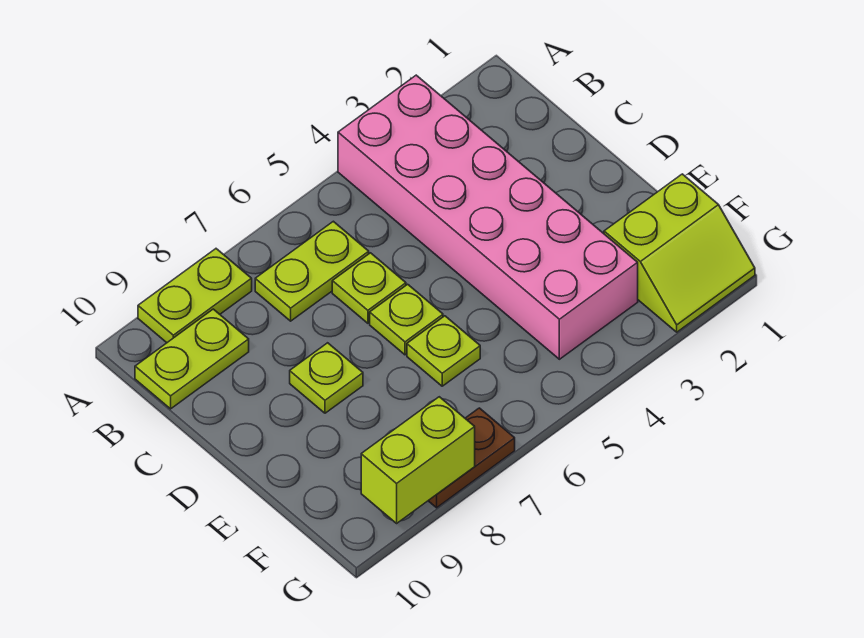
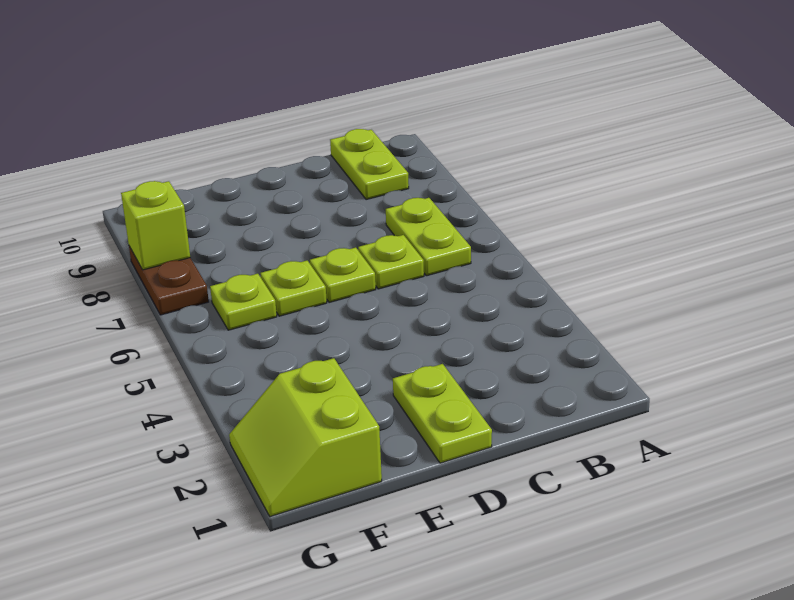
pink 2x6 brick [338,75,638,359] -> none
lime 1x2 plate [138,249,252,343] -> lime 1x2 plate moved to [393,364,492,463]
lime 1x1 plate [290,343,363,413] -> lime 1x1 plate moved to [210,274,277,330]
lime 1x2 brick [361,397,475,523] -> lime 1x1 brick [121,181,190,270]

